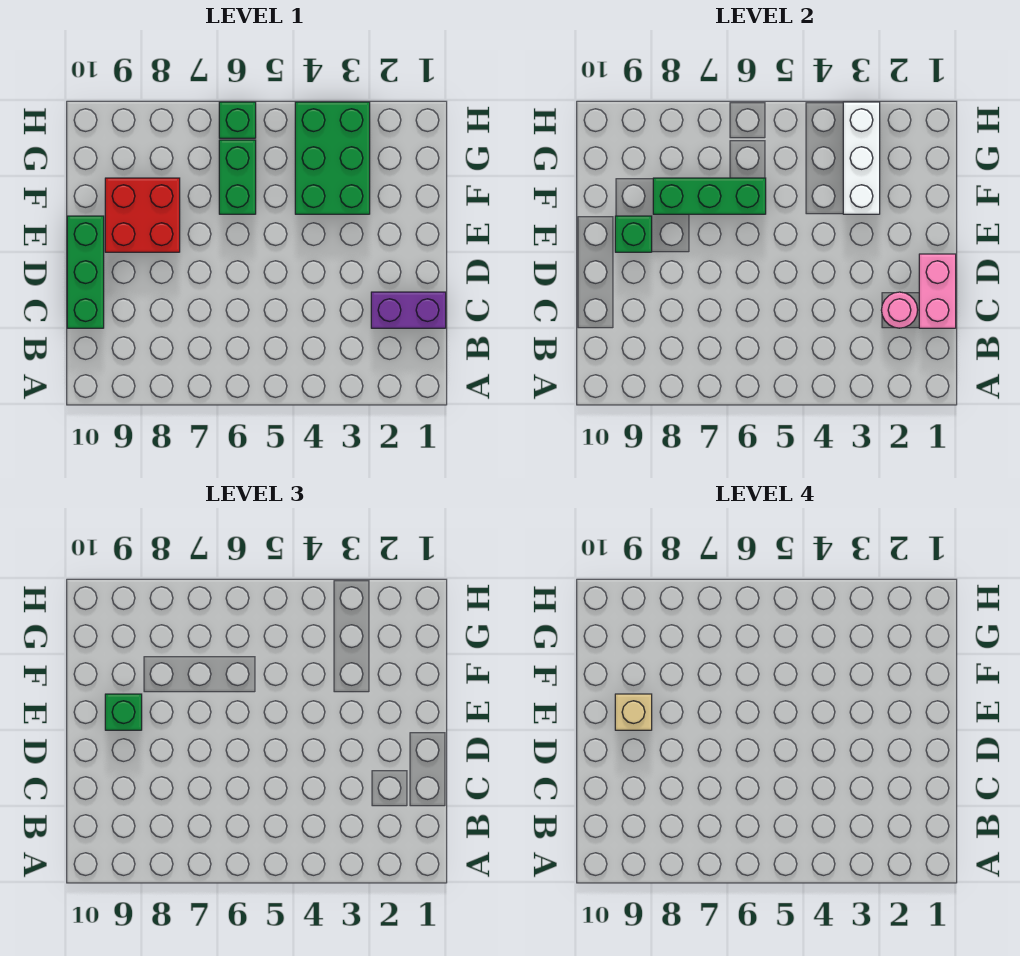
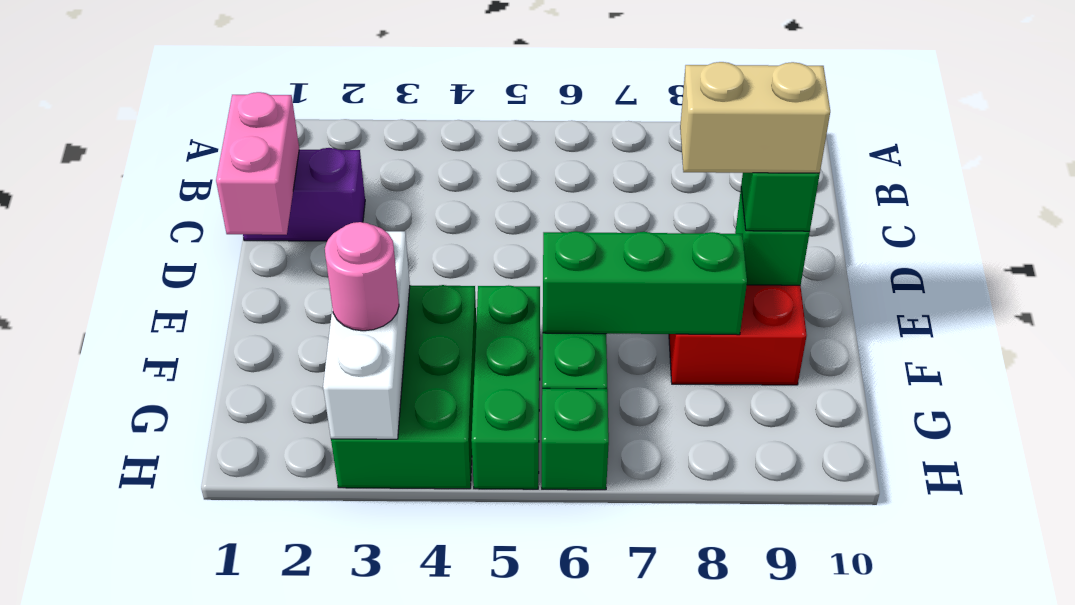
pink 1x1 round brick [881,292,918,328] -> pink 1x1 round brick moved to [325,222,399,331]
green 1x3 brick [67,216,104,328] -> green 1x3 brick moved to [471,285,540,489]
tan 1x1 brick [615,694,652,730] -> tan 1x2 brick [680,62,830,173]

